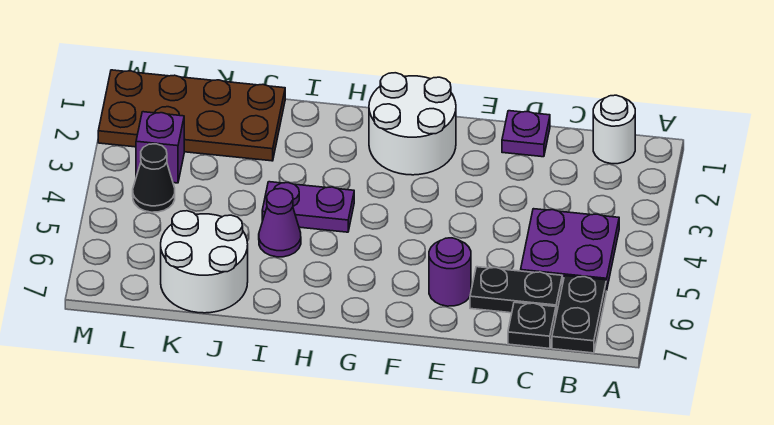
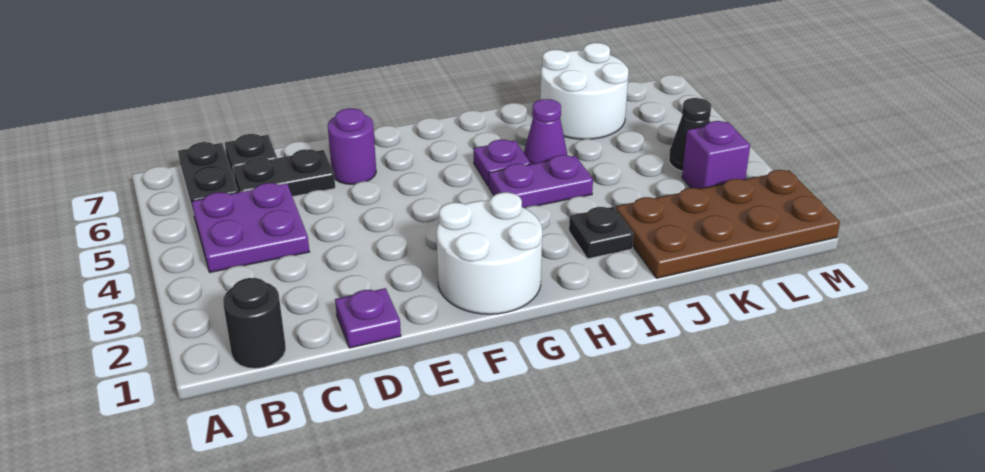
white 1x1 round brick [593,95,635,164] -> black 1x1 round brick [223,278,286,369]
none -> purple 1x1 plate [473,140,531,187]
none -> black 1x1 plate [569,207,633,259]

